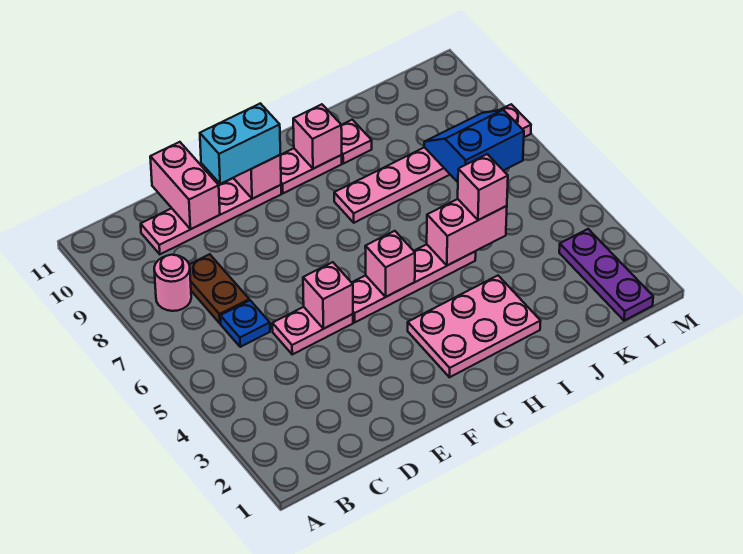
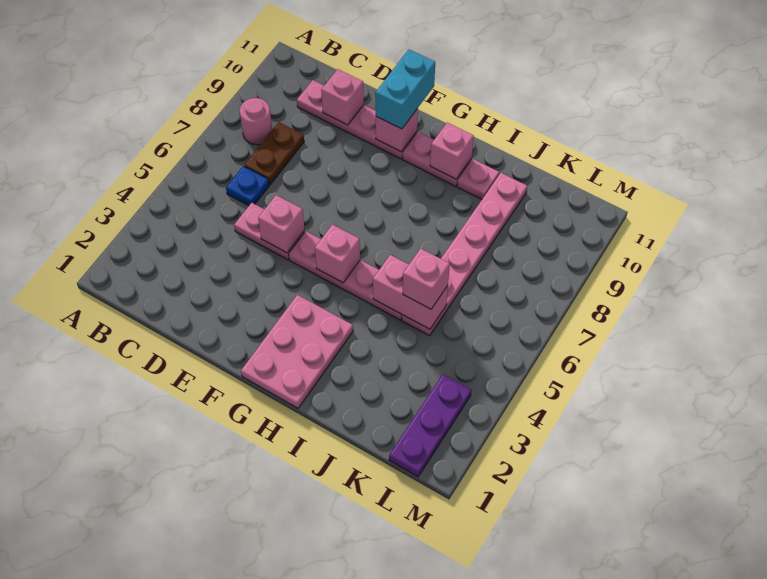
pink 1x2 brick [150,142,220,229] -> pink 1x1 brick [321,69,364,125]
cyan 1x2 brick [200,103,280,184] -> cyan 1x2 brick turned to [375,50,435,129]
pink 2x3 plate [408,276,540,377] -> pink 2x3 plate turned to [241,295,353,408]
pink 1x6 plate [334,104,531,223] -> pink 1x6 plate turned to [402,173,527,336]
blue 2x2 slope [424,110,524,182] -> none

